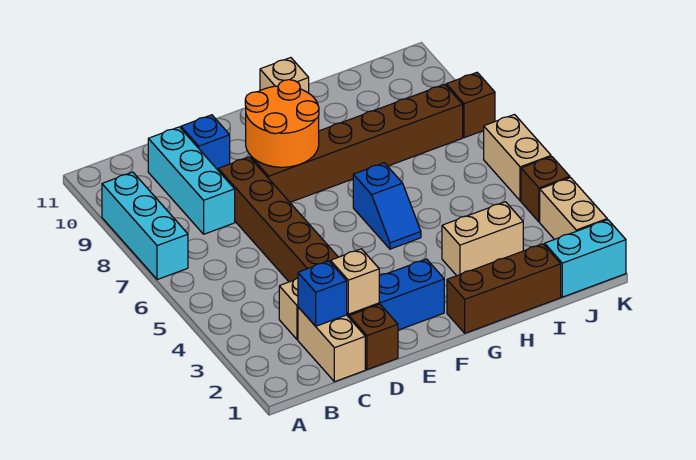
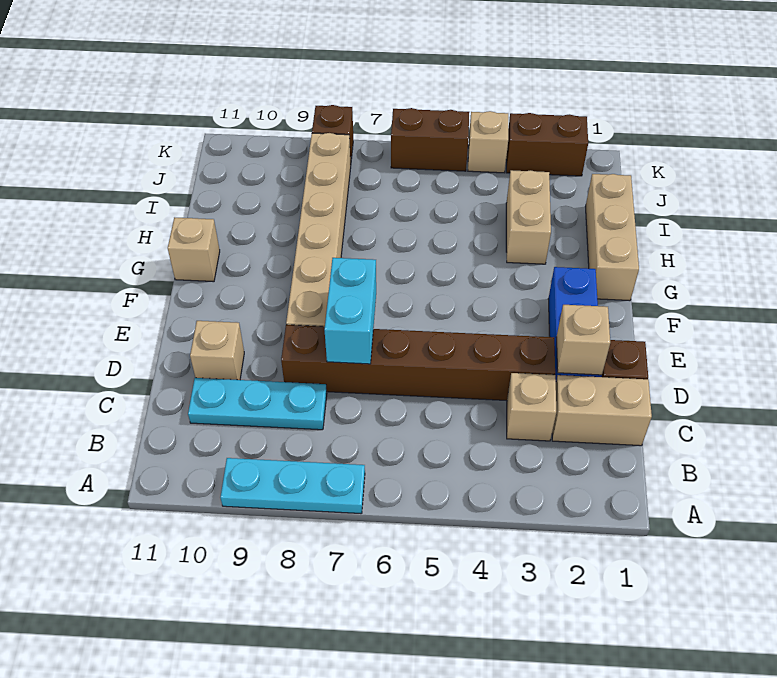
cyan 1x3 brick [102,172,188,280] -> cyan 1x3 plate [220,458,365,514]
blue 1x1 brick [298,261,347,326] -> none
cyan 1x3 brick [148,127,235,234] -> cyan 1x3 plate [188,378,327,430]
blue 1x1 brick [181,115,230,170] -> tan 1x1 brick [190,321,244,380]
brown 1x6 brick [251,84,463,202] -> tan 1x6 brick [286,133,351,327]
orange 2x2 round brick [245,80,319,167] -> none
brown 1x3 brick [447,244,561,333] -> tan 1x3 brick [585,174,639,301]
blue 1x2 slope [353,163,421,249] -> none
cyan 1x2 brick [545,220,626,297] -> cyan 1x2 brick moved to [325,258,376,364]
tan 1x2 brick [540,178,607,240] -> brown 1x2 brick [506,113,588,176]
brown 1x1 brick [521,157,570,222] -> tan 1x1 brick [468,111,508,173]
tan 1x2 brick [484,115,551,201] -> brown 1x2 brick [391,108,469,171]

